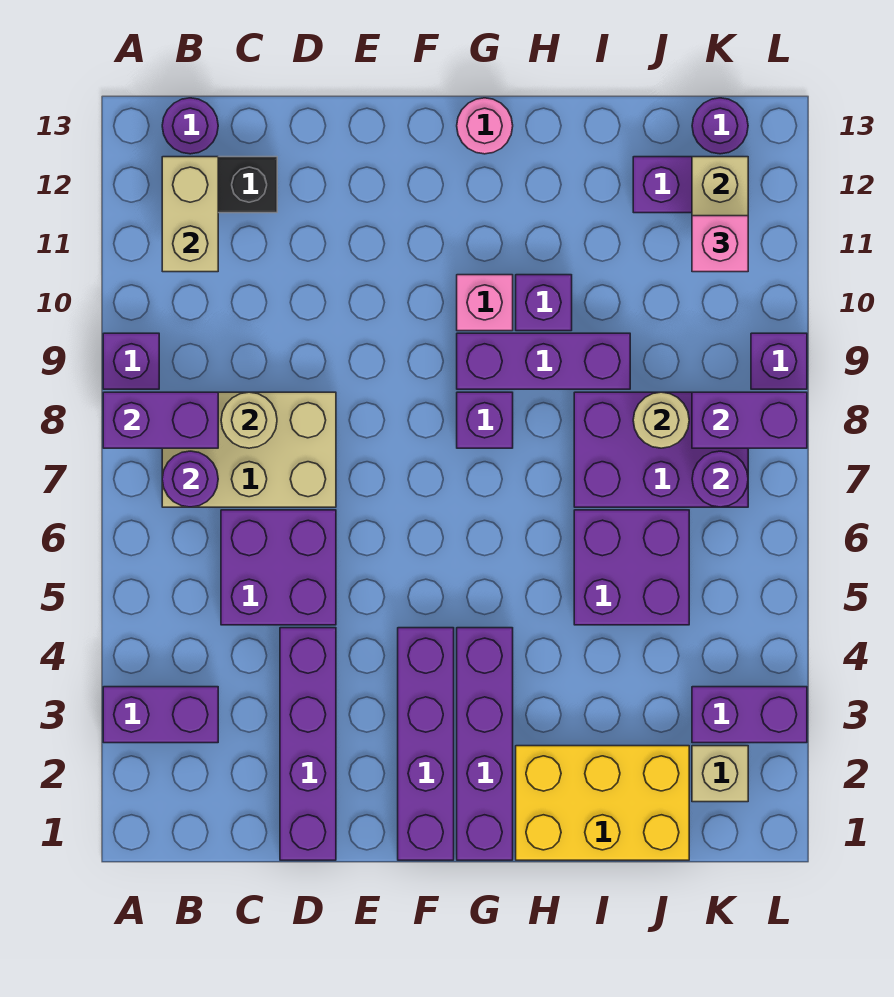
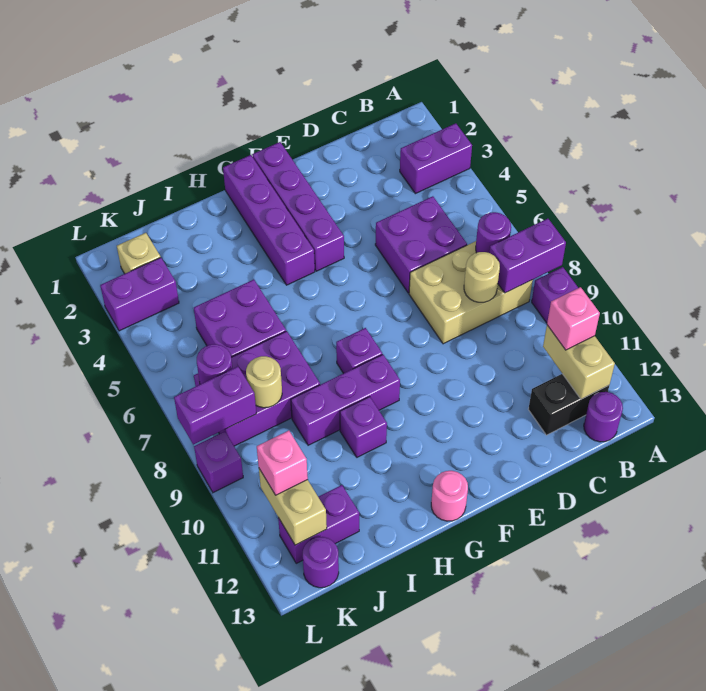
purple 1x4 brick [280,628,336,860] -> none
pink 1x1 brick [457,275,513,331] -> pink 1x1 brick moved to [547,287,600,350]
yellow 2x3 brick [516,746,689,860] -> none

